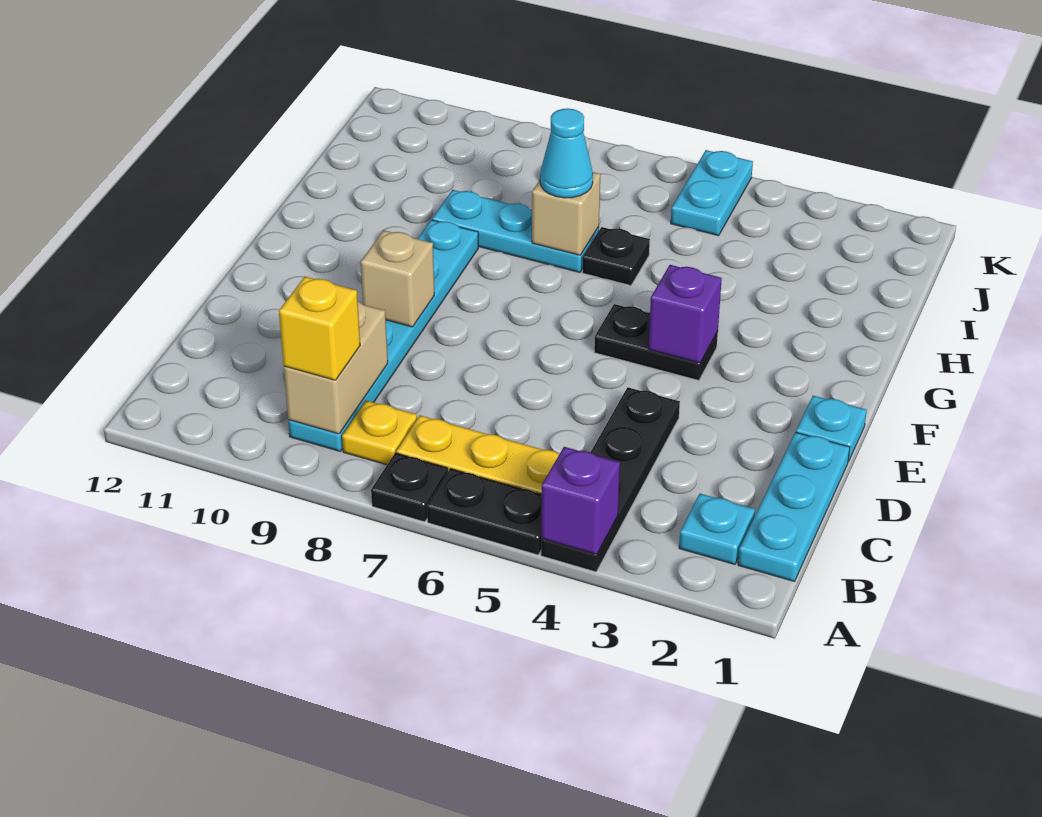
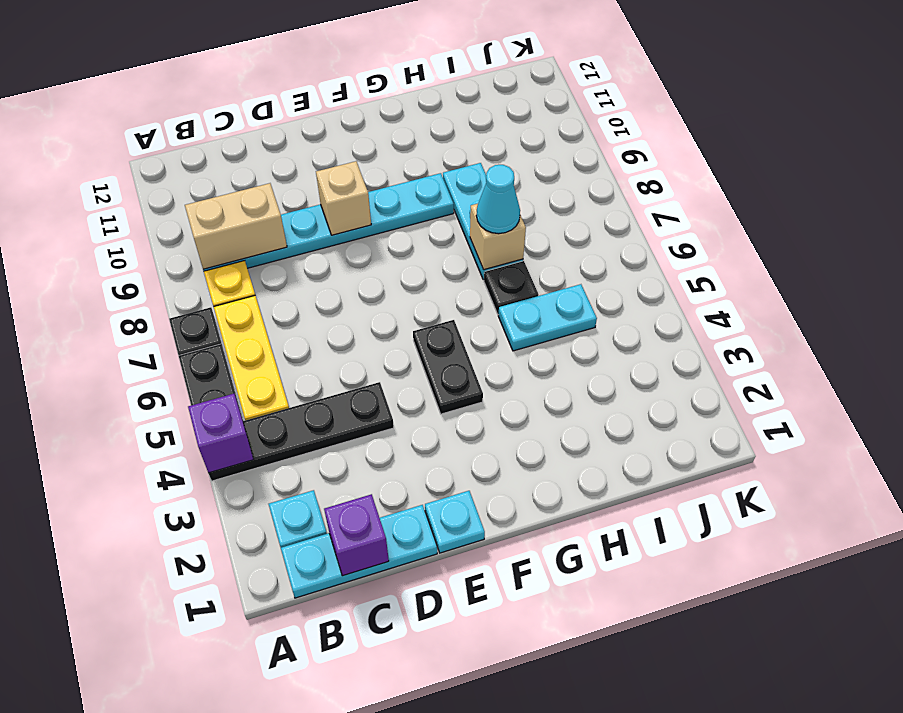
yellow 1x1 brick [279,277,360,380] -> none
purple 1x1 brick [648,265,722,363] -> purple 1x1 brick moved to [324,494,389,576]
cyan 1x2 plate [671,150,753,236] -> cyan 1x2 plate moved to [498,284,597,351]

